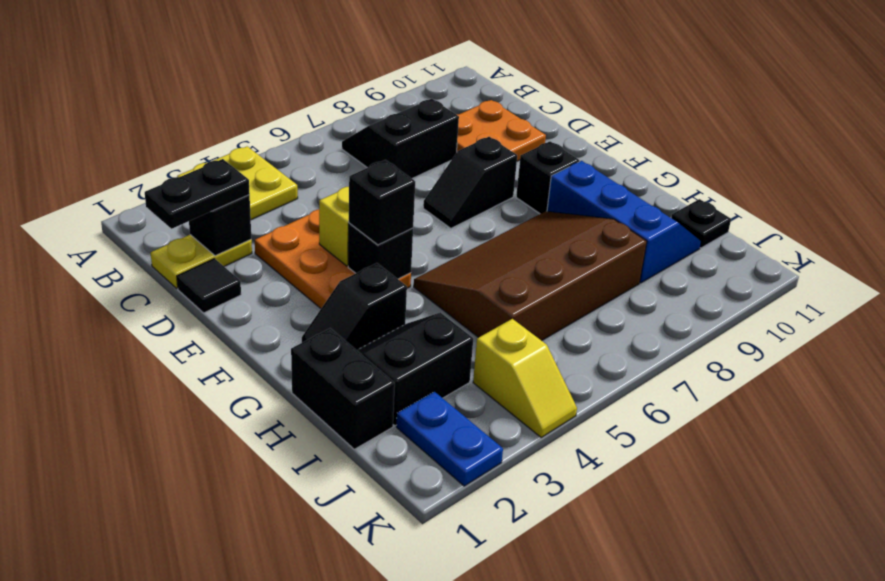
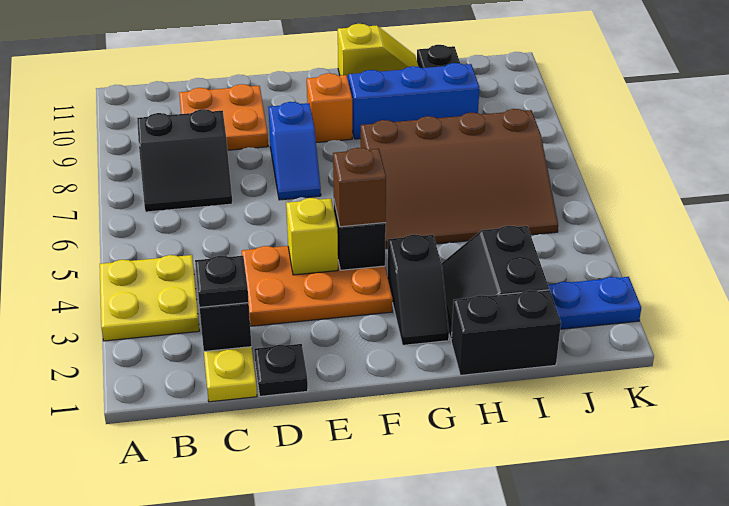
black 2x2 slope [342,98,459,178] -> black 2x2 slope turned to [137,109,233,212]
black 1x2 plate [145,159,250,229] -> black 1x1 plate [195,256,249,307]
black 1x1 tile [177,258,241,313] -> black 1x1 plate [254,344,308,396]
black 1x2 slope [423,137,517,228] -> blue 1x2 slope [268,102,321,200]
black 1x1 brick [349,160,415,245] -> brown 1x1 brick [333,148,386,227]
black 1x1 brick [516,141,579,214] -> orange 1x1 brick [307,73,352,142]
brown 3x4 slope [414,211,647,341] -> brown 3x4 slope turned to [361,109,558,249]
yellow 1x2 slope [473,319,577,437] -> yellow 1x2 slope moved to [338,24,419,76]

